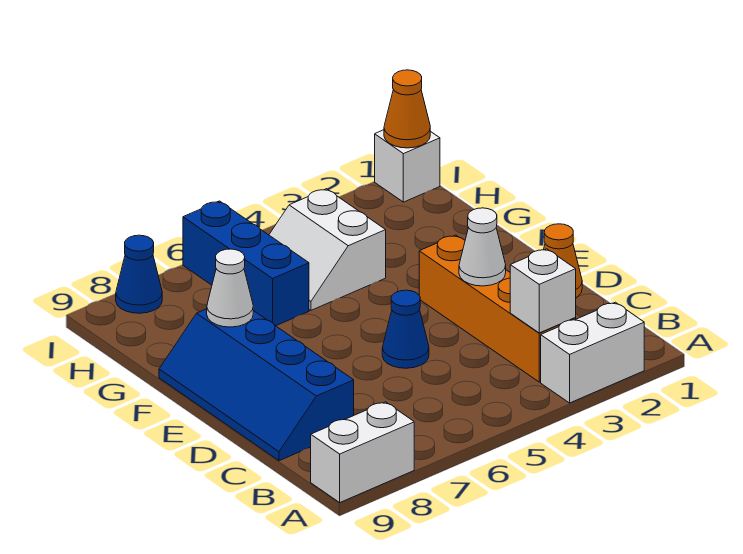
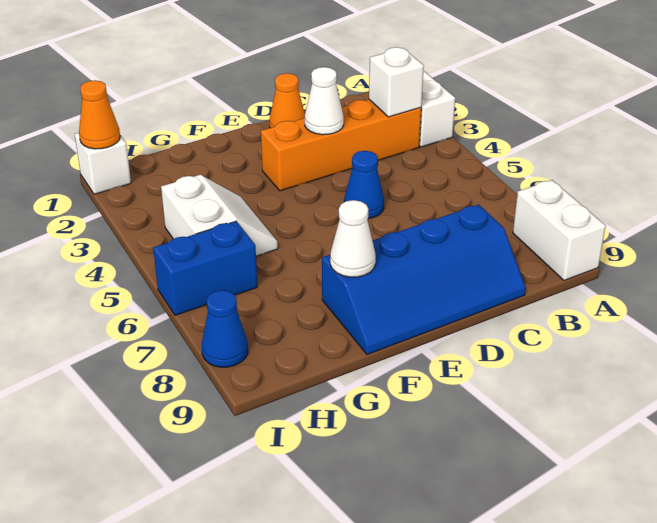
white 2x2 slope [269,189,386,310] -> white 2x2 slope turned to [161,175,278,256]
blue 1x3 brick [183,201,309,326] -> blue 1x2 brick [153,221,257,315]

